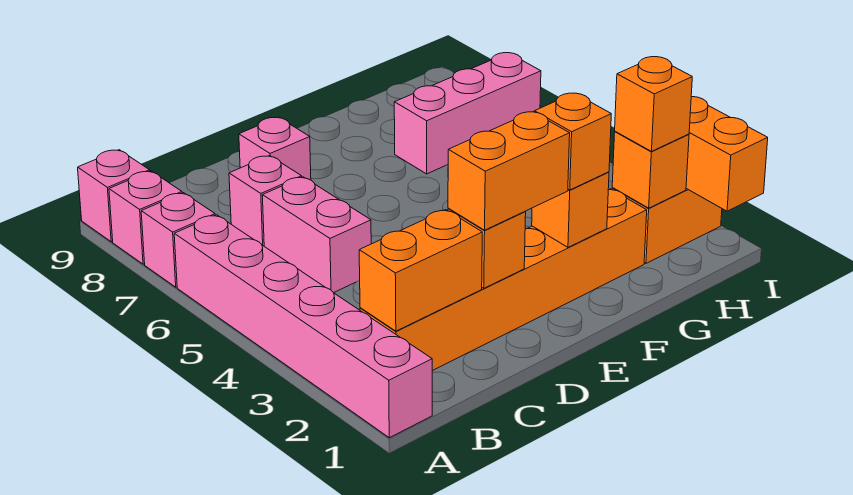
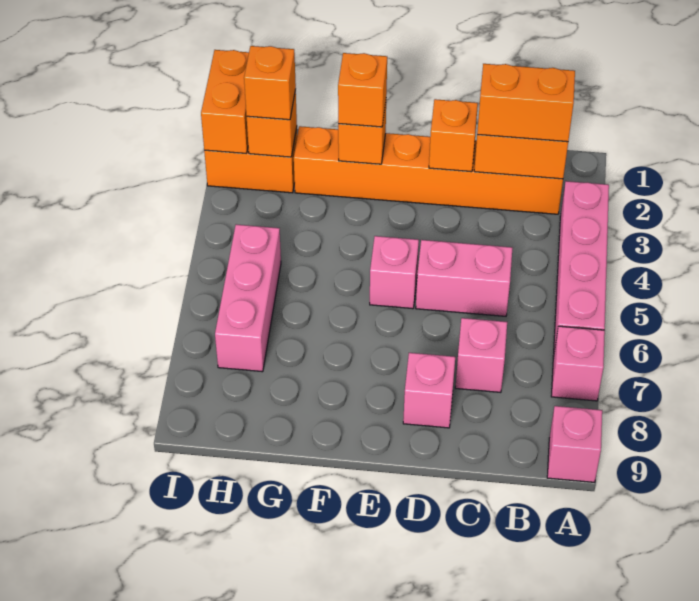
pink 1x6 brick [174,215,432,438] -> pink 1x4 brick [553,181,609,357]
pink 1x1 brick [109,171,182,264] -> pink 1x1 brick moved to [370,236,419,309]
pink 1x2 brick [262,177,371,293] -> pink 1x2 brick turned to [416,240,512,316]
orange 1x2 brick [448,112,570,230] -> orange 1x2 brick moved to [477,64,575,142]
pink 1x3 brick [394,53,541,174] -> pink 1x3 brick turned to [215,224,281,372]

